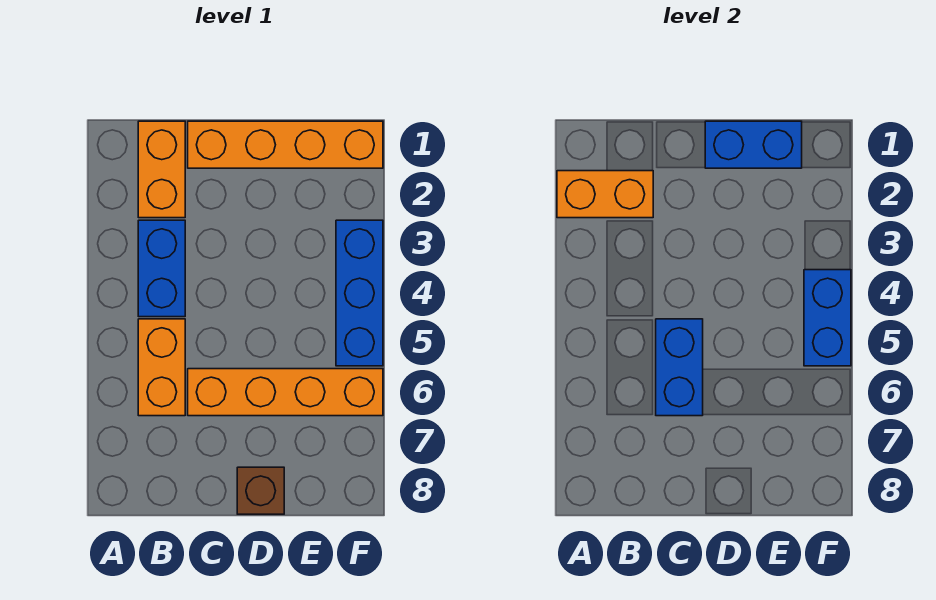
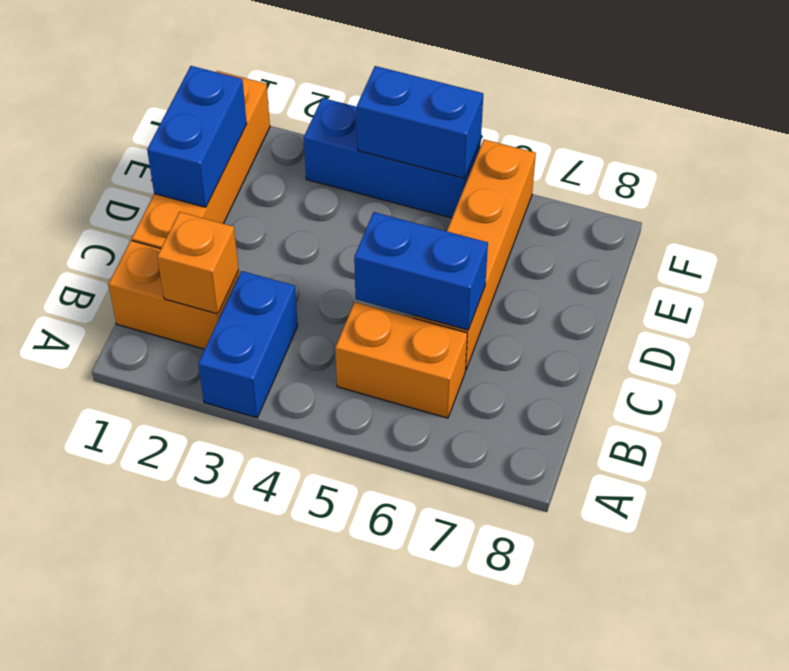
orange 1x2 brick [557,171,653,218] -> orange 1x1 brick [157,212,239,314]
blue 1x2 brick [138,220,185,317] -> blue 1x2 brick turned to [198,271,298,418]
brown 1x1 brick [237,467,284,514] -> none

